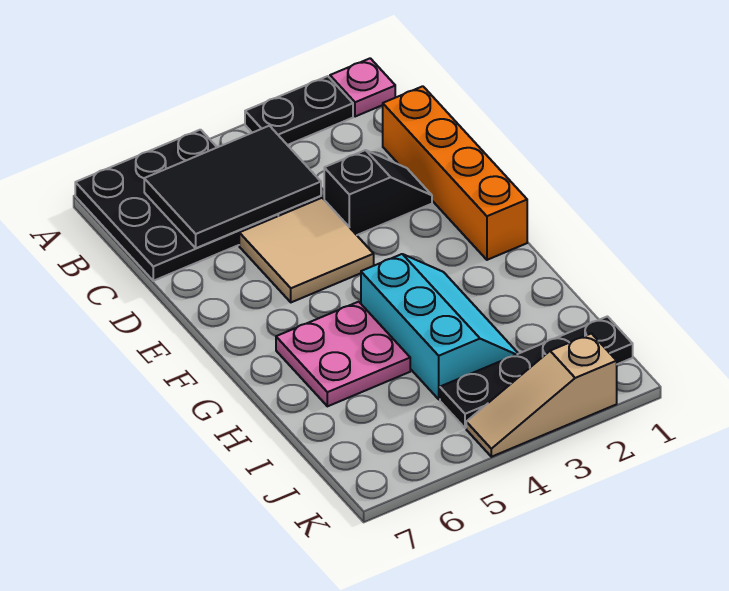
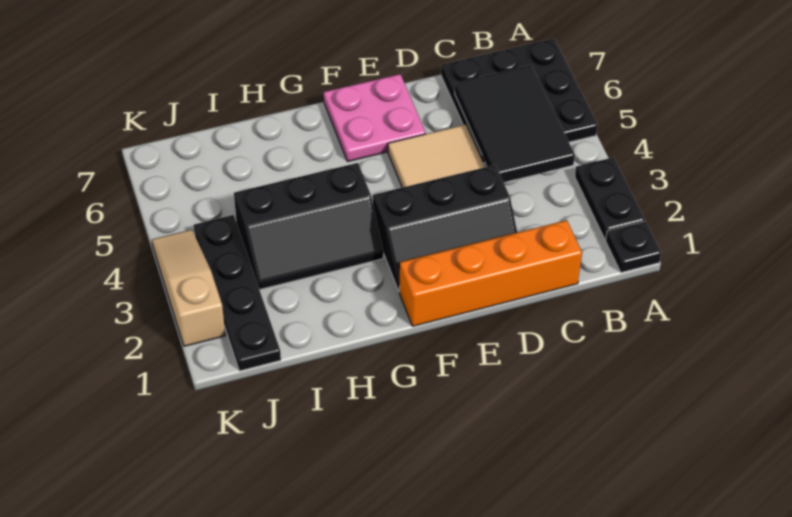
pink 1x1 plate [330,58,395,117] -> black 1x1 plate [606,221,661,273]
black 1x2 slope [324,150,432,235] -> black 2x3 slope [373,165,517,291]
cyan 2x3 slope [361,254,518,399] -> black 2x3 slope [234,163,383,290]
pink 2x2 plate [276,302,410,406] -> pink 2x2 plate moved to [324,74,426,162]

